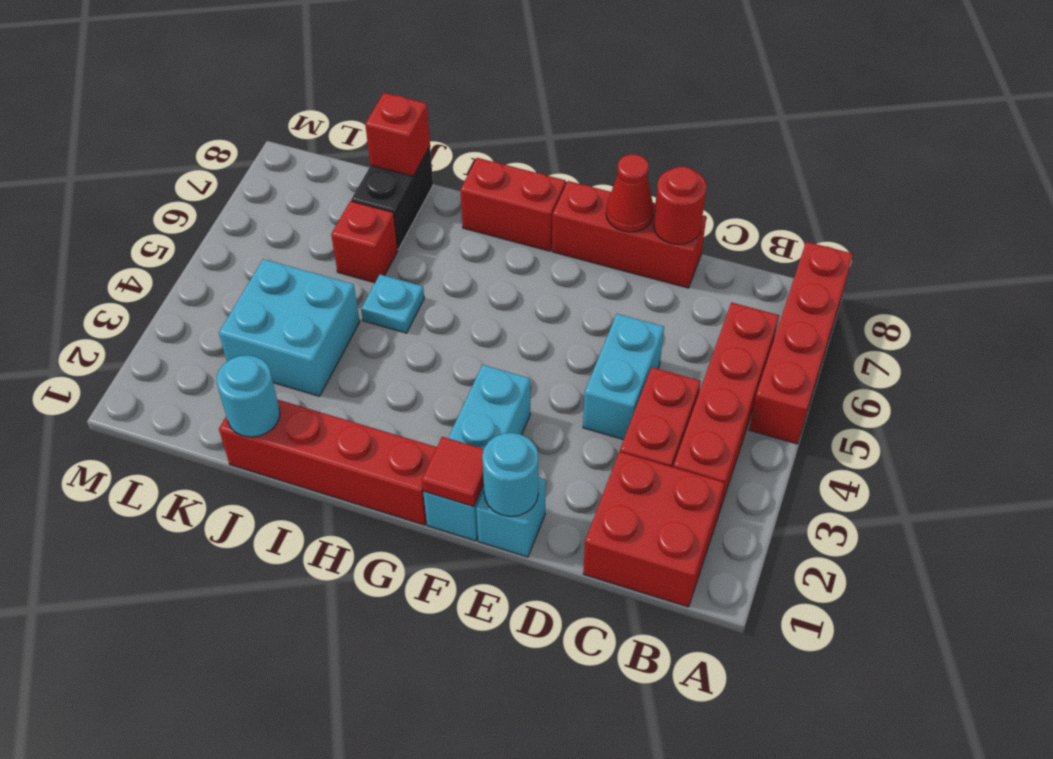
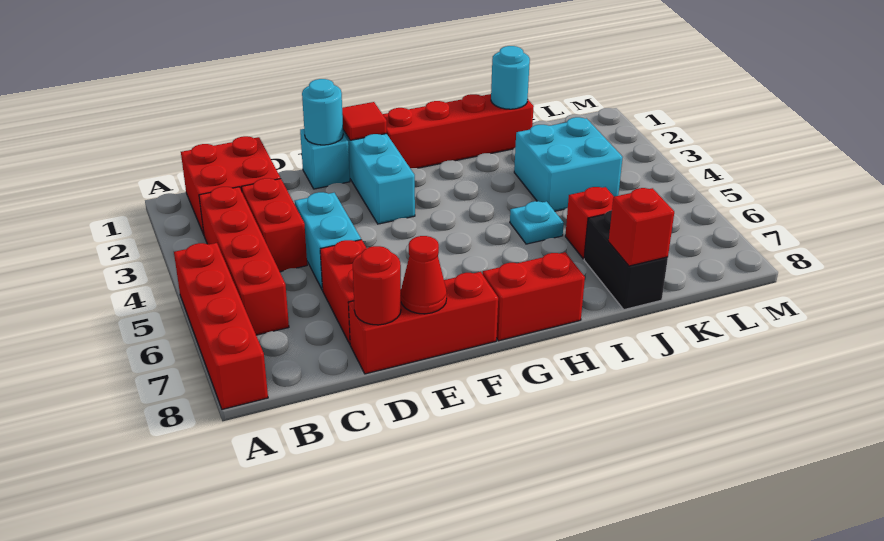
none -> red 1x2 brick [320,240,367,344]

